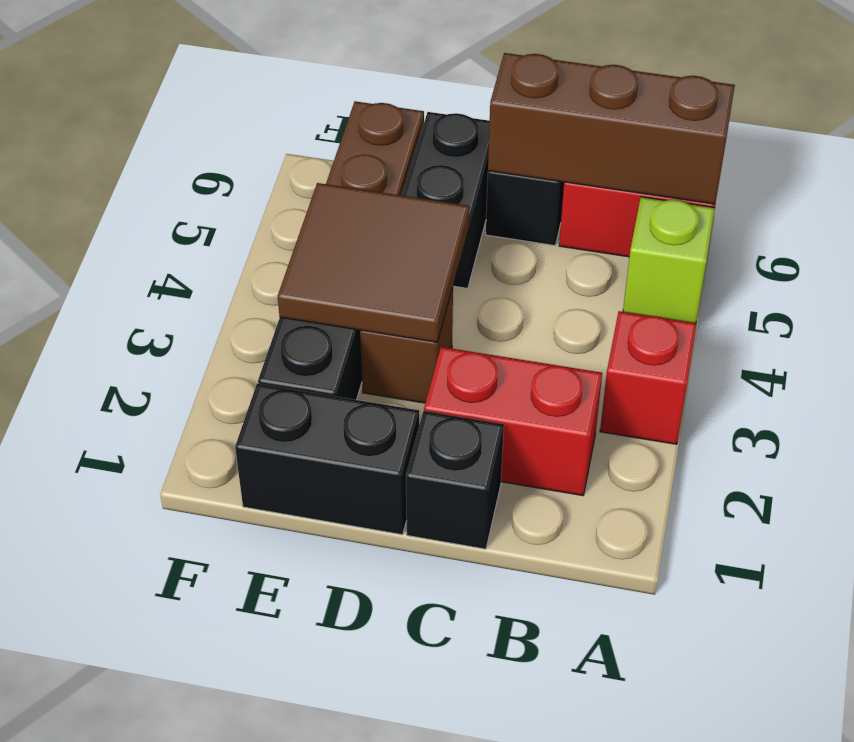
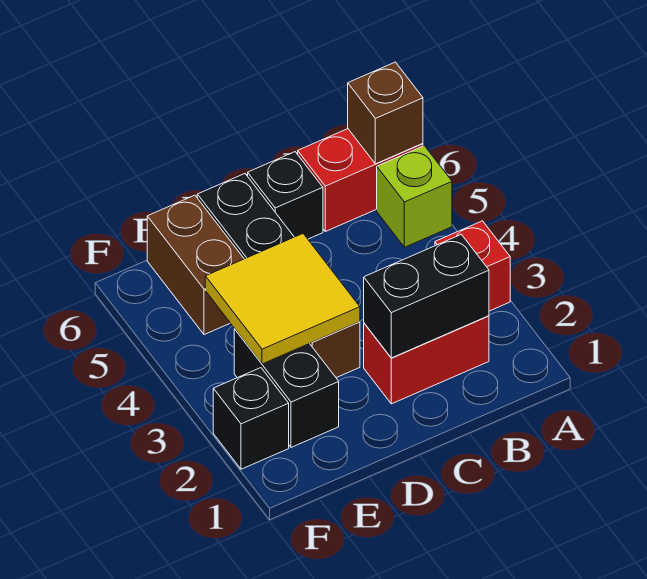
brown 1x3 brick [488,53,735,204] -> brown 1x1 brick [348,62,423,164]
black 1x1 brick [406,411,504,549] -> black 1x1 brick moved to [213,368,289,469]
black 1x2 brick [235,384,419,535] -> black 1x2 brick moved to [364,234,489,358]
brown 2x2 tile [278,183,469,342] -> yellow 2x2 tile [205,234,360,364]

